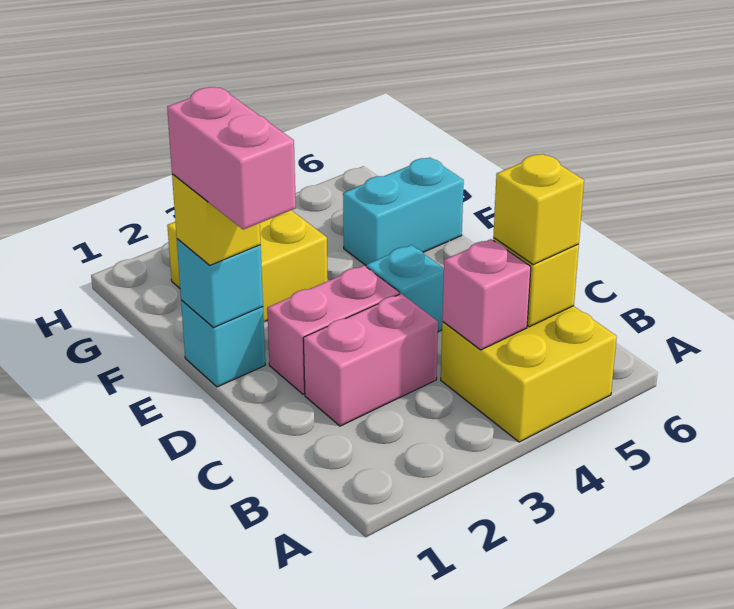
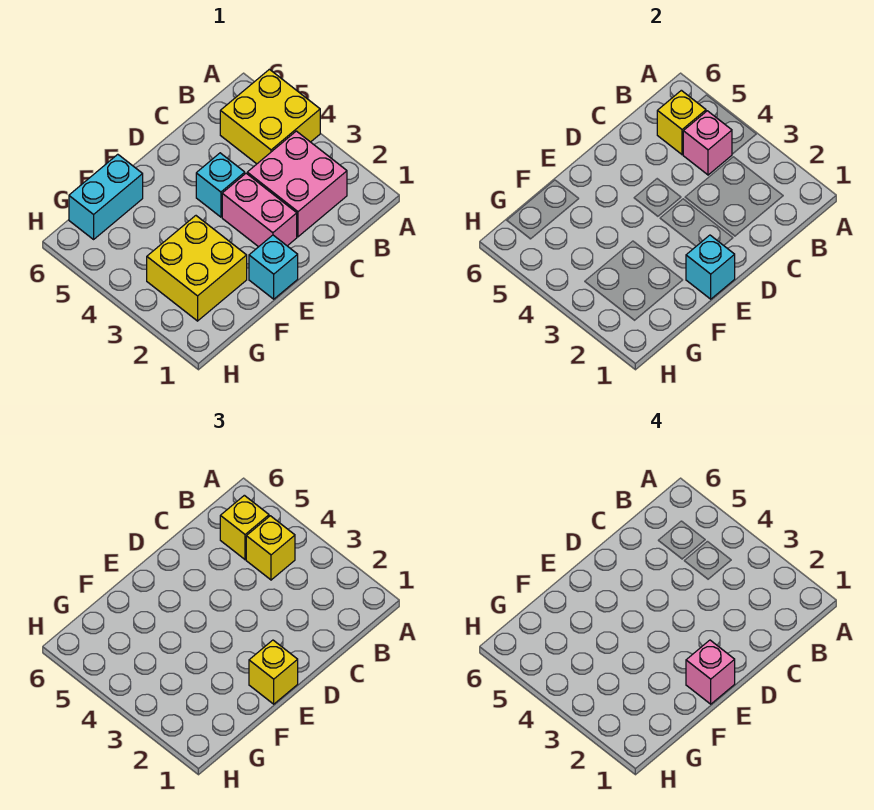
none -> yellow 1x1 brick [246,516,295,580]
pink 1x2 brick [303,294,438,426] -> pink 2x2 brick [247,131,347,237]
pink 1x2 brick [167,87,296,230] -> pink 1x1 brick [686,640,735,704]
cyan 1x2 brick [343,158,464,265] -> cyan 1x2 brick turned to [69,154,143,239]

